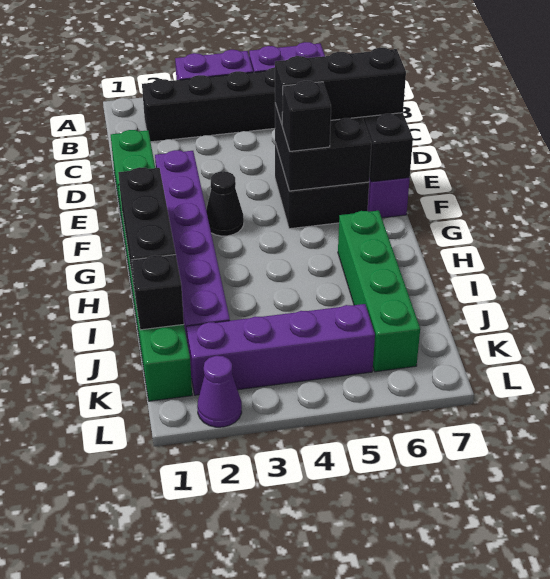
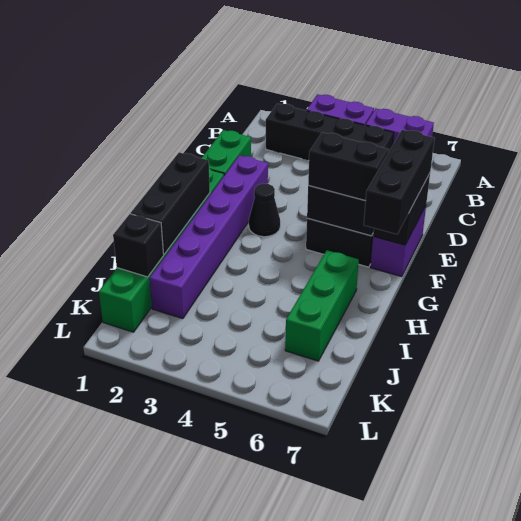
black 1x3 brick [275,48,406,124] -> black 1x3 brick turned to [364,130,435,234]
black 1x1 brick [282,81,331,151] -> black 1x2 brick [308,132,389,201]
green 1x4 brick [338,211,420,372] -> green 1x3 brick [285,250,359,361]
purple 1x4 brick [186,304,375,395] -> none
purple 1x1 cone [197,356,242,427] -> none

